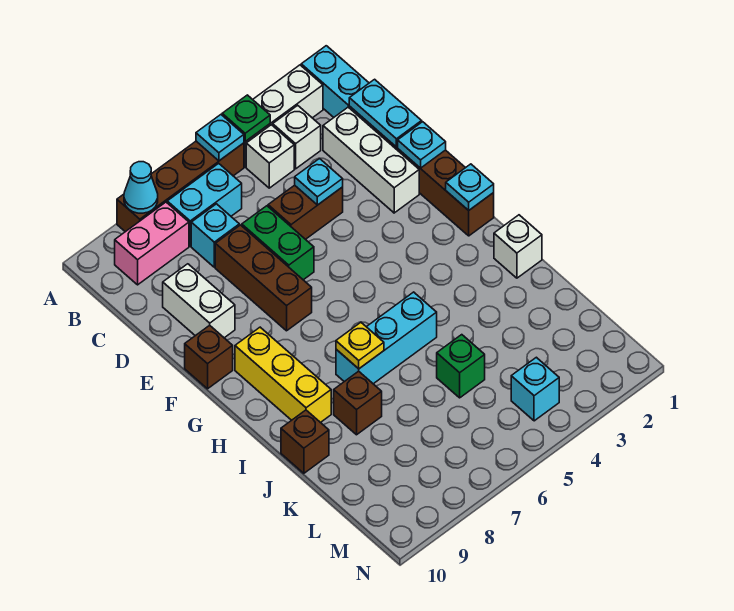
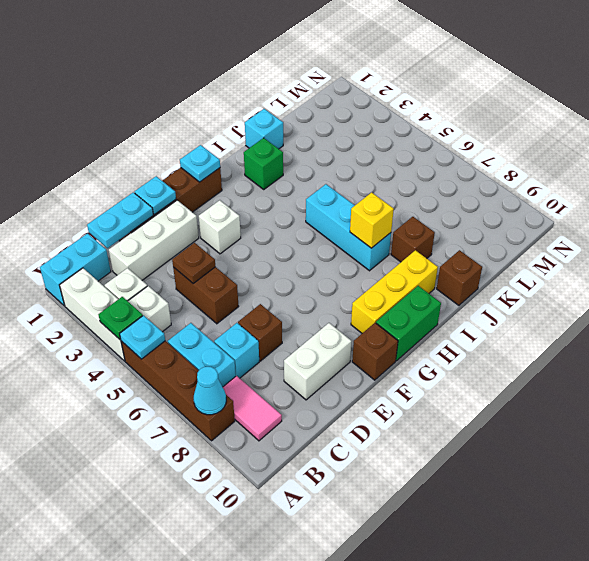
pink 1x2 brick [115,202,189,285] -> pink 1x2 tile [223,376,282,441]
cyan 1x1 plate [295,158,343,205] -> brown 1x1 plate [172,243,215,283]
green 1x2 brick [242,206,314,280] -> green 1x2 brick moved to [376,286,441,361]
brown 1x3 brick [215,225,312,331] -> brown 1x1 brick [238,304,282,361]
white 1x1 brick [494,215,542,278] -> white 1x1 brick moved to [199,200,241,254]
yellow 1x1 plate [336,322,384,369] -> yellow 1x1 brick [350,192,394,248]
green 1x1 brick [437,335,485,398] -> green 1x1 brick moved to [244,138,283,189]
cyan 1x1 brick [511,357,559,421] -> cyan 1x1 brick moved to [245,109,283,149]

